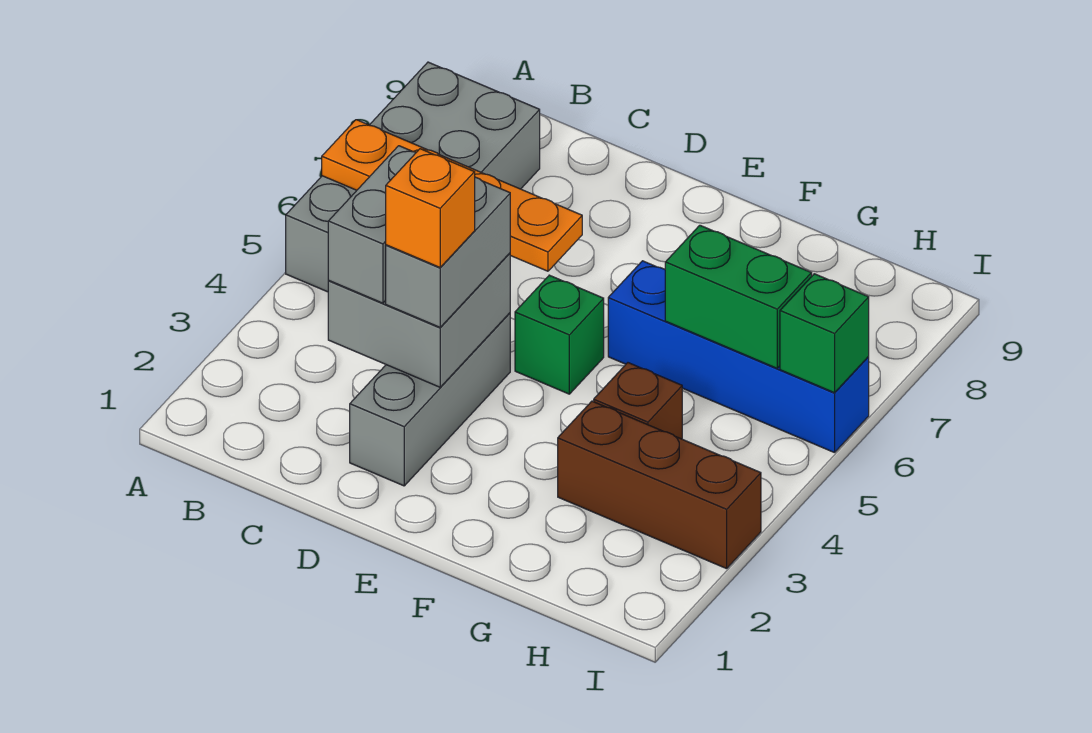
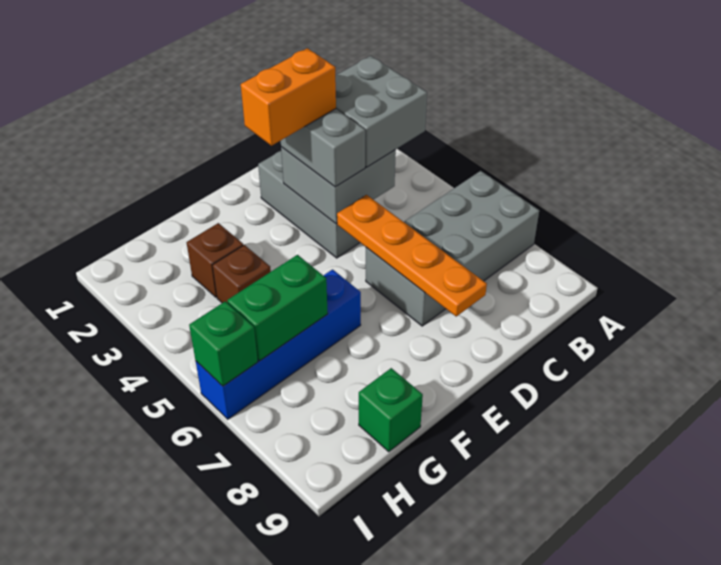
grey 2x4 brick [286,62,540,292] -> grey 2x4 brick turned to [366,171,539,326]
orange 1x4 plate [322,120,582,271] -> orange 1x4 plate turned to [337,195,487,316]
grey 1x2 brick [328,146,416,303] -> grey 2x2 brick [335,56,427,167]
orange 1x1 brick [386,149,475,268] -> orange 1x2 brick [241,48,336,146]
green 1x1 brick [515,275,604,394] -> green 1x1 brick moved to [359,368,423,452]
brown 1x3 brick [558,401,761,569] -> brown 1x1 brick [187,223,243,297]

